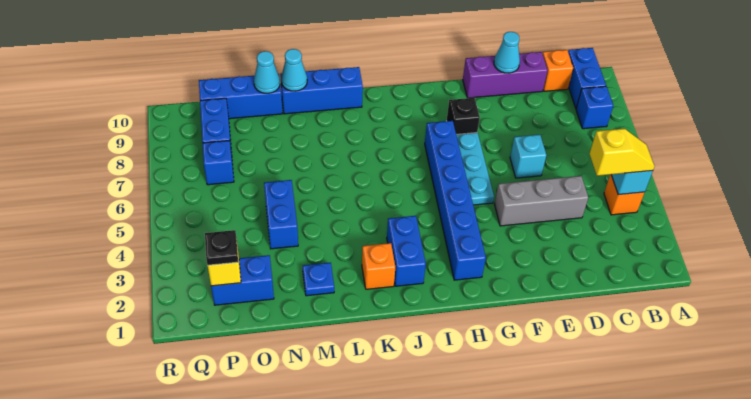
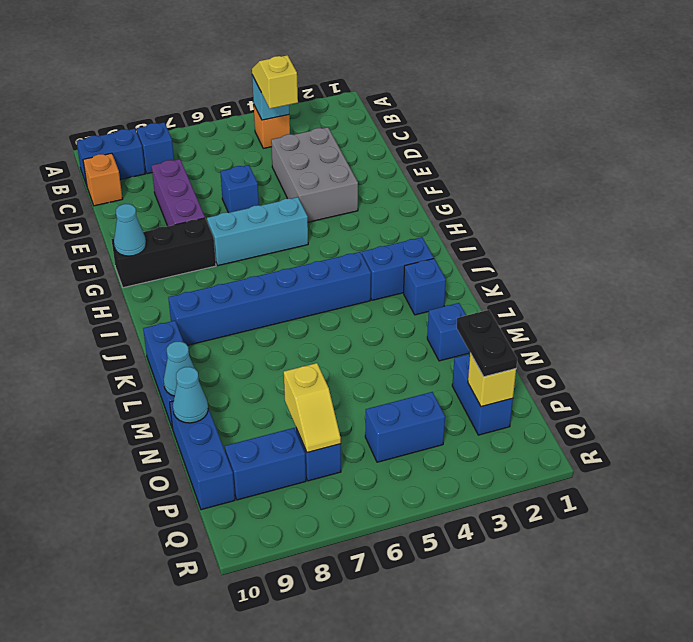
grey 1x3 brick [495,176,588,226] -> grey 2x3 brick [271,127,358,222]
purple 1x3 brick [463,52,547,98] -> purple 1x3 brick moved to [151,159,205,226]
cyan 1x1 brick [510,135,546,178] -> blue 1x1 brick [220,165,259,213]
cyan 1x1 cone [494,32,520,73] -> cyan 1x1 cone moved to [114,204,146,256]
cyan 1x3 plate [456,133,494,205] -> cyan 1x3 brick [207,197,308,266]
black 1x1 brick [447,98,480,134] -> black 1x3 brick [111,218,216,288]
blue 1x6 brick [425,121,486,280] -> blue 1x6 brick moved to [168,252,371,345]
orange 1x1 brick [362,243,395,289] -> blue 1x1 brick [404,259,446,315]
blue 1x1 plate [303,263,334,296] -> blue 1x1 brick [427,303,469,361]
blue 1x2 brick [264,180,298,249] -> blue 1x2 brick moved to [365,392,445,462]
none -> yellow 1x2 slope [284,363,341,453]
black 1x1 plate [205,230,238,265] -> black 1x2 plate [457,310,517,377]

